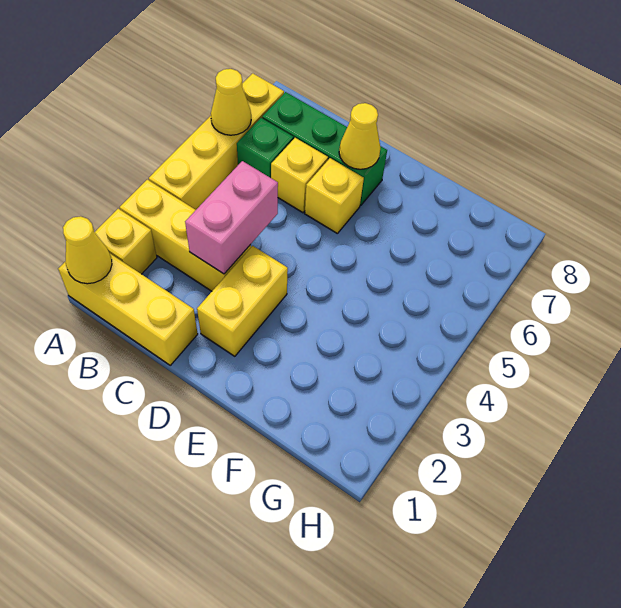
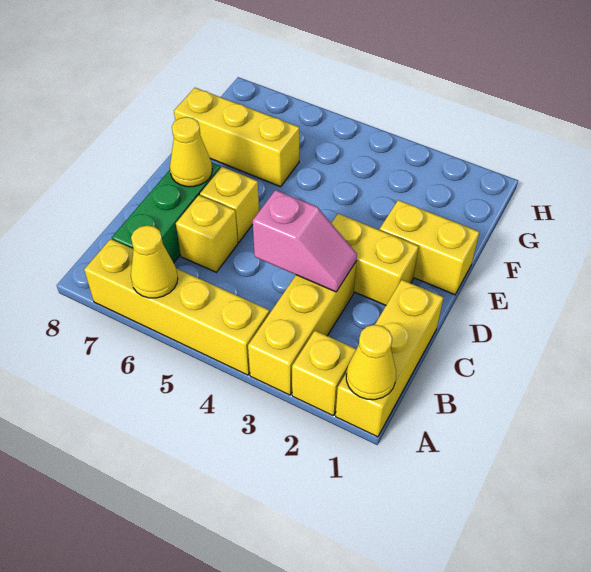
green 1x1 brick [237,118,293,178] -> none
pink 1x2 brick [185,161,278,274] -> pink 1x2 slope [253,190,357,292]
none -> yellow 1x2 brick [380,200,479,295]
none -> yellow 1x3 brick [174,88,299,187]

